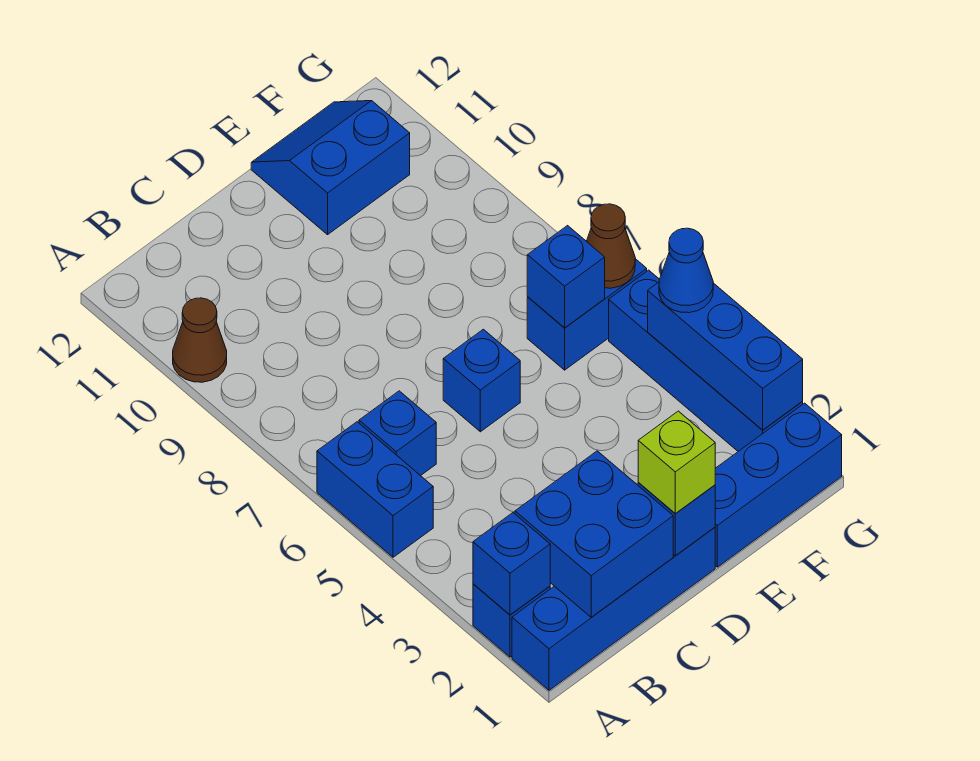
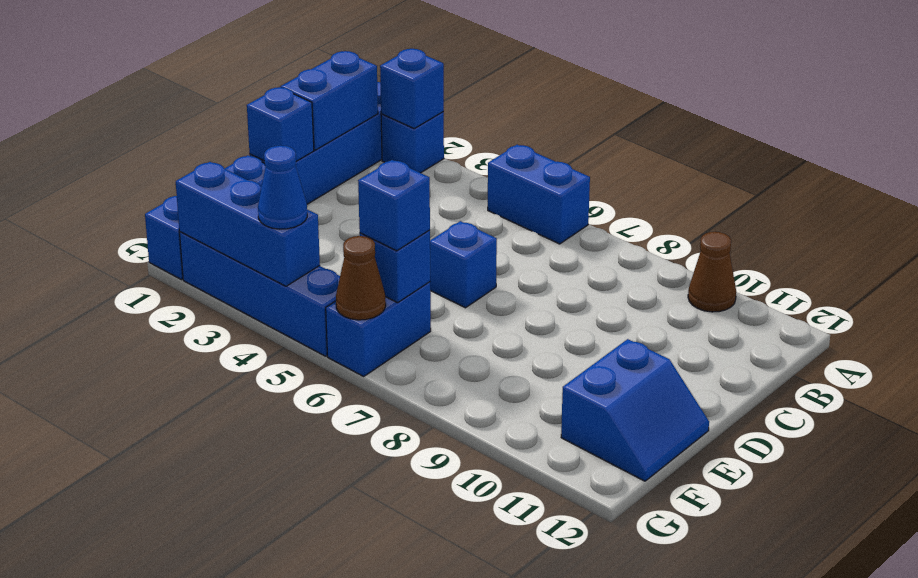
blue 2x2 brick [515,451,673,617] -> blue 1x2 brick [280,51,378,150]
blue 1x1 brick [359,391,436,476] -> blue 1x1 brick moved to [358,160,430,251]
lime 1x1 brick [638,411,715,513] -> none

